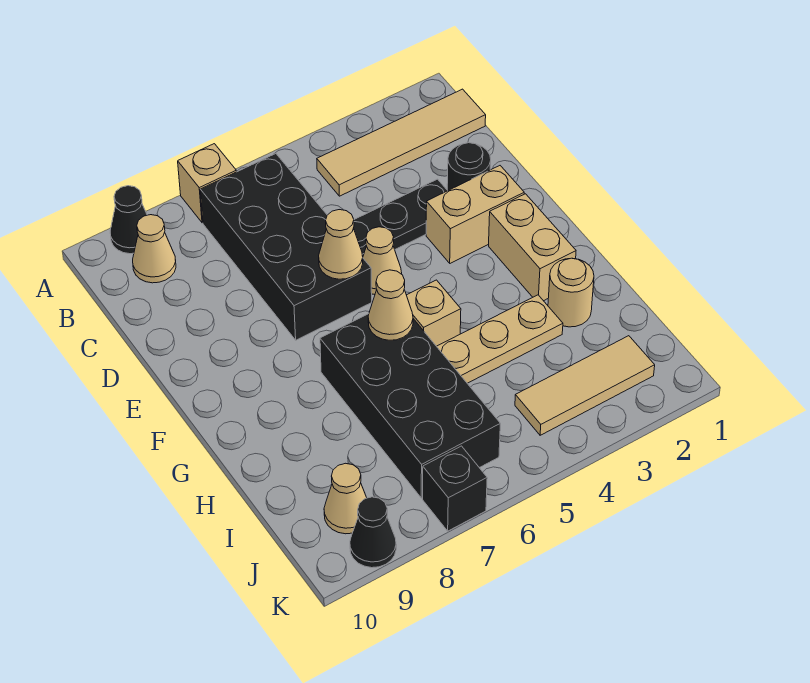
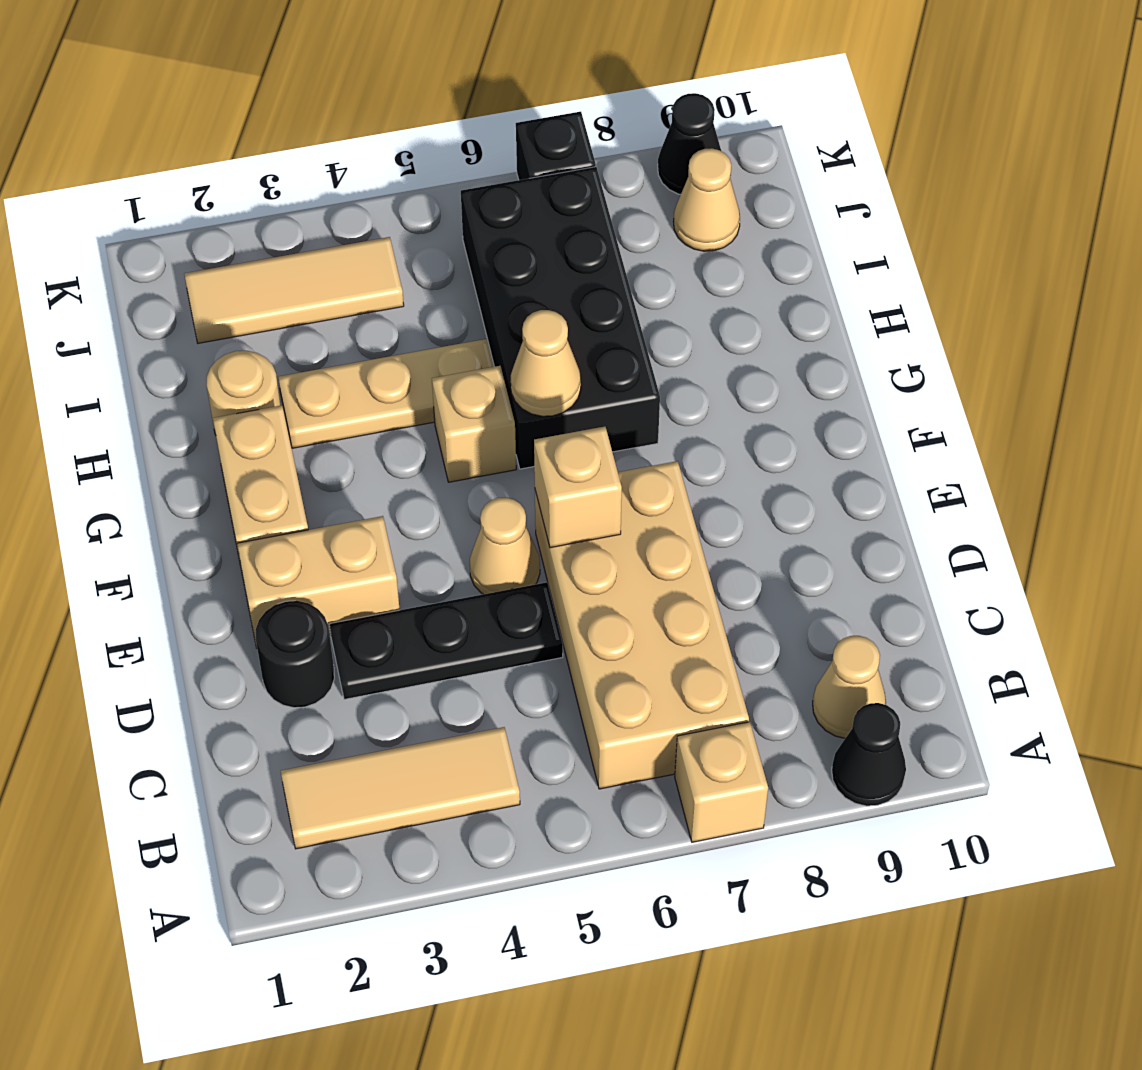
tan 1x4 tile [317,89,486,196] -> tan 1x3 tile [281,727,520,849]
black 2x4 brick [200,154,372,340] -> tan 2x4 brick [535,461,749,789]
tan 1x1 cone [319,210,363,279] -> tan 1x1 brick [534,426,622,548]

